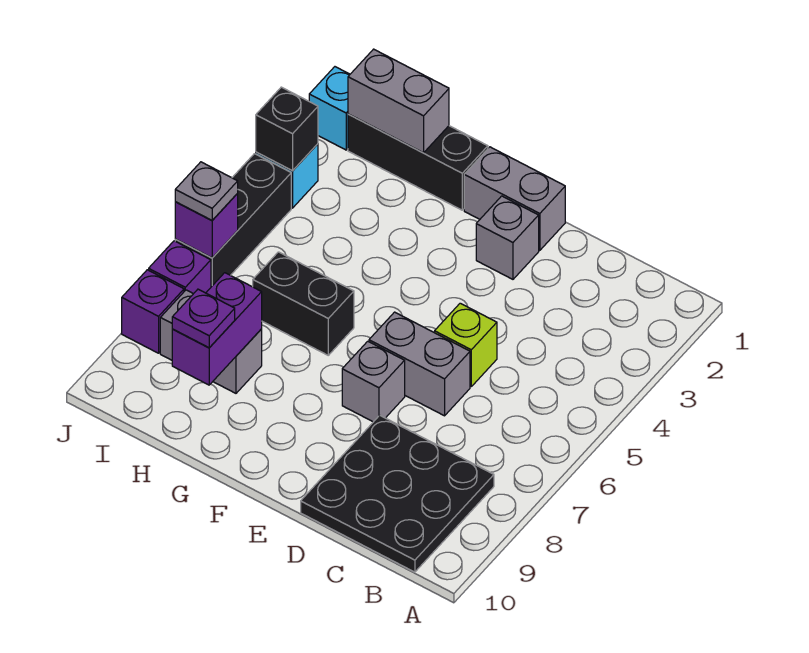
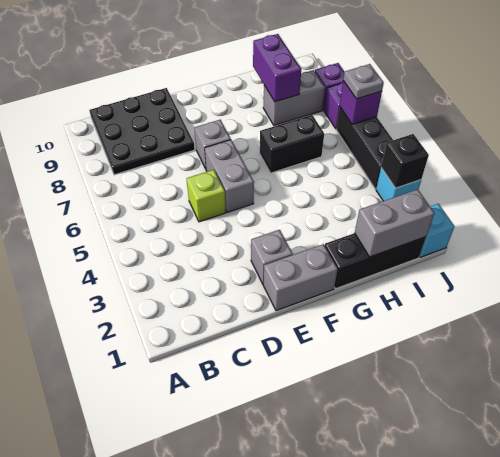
grey 1x2 brick [369,312,470,416] -> grey 1x2 brick turned to [205,140,254,213]
purple 1x1 plate [172,289,235,348] -> none

